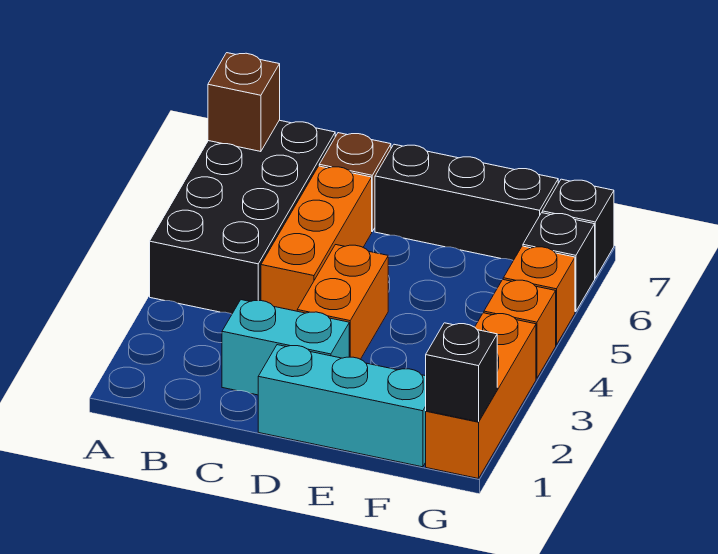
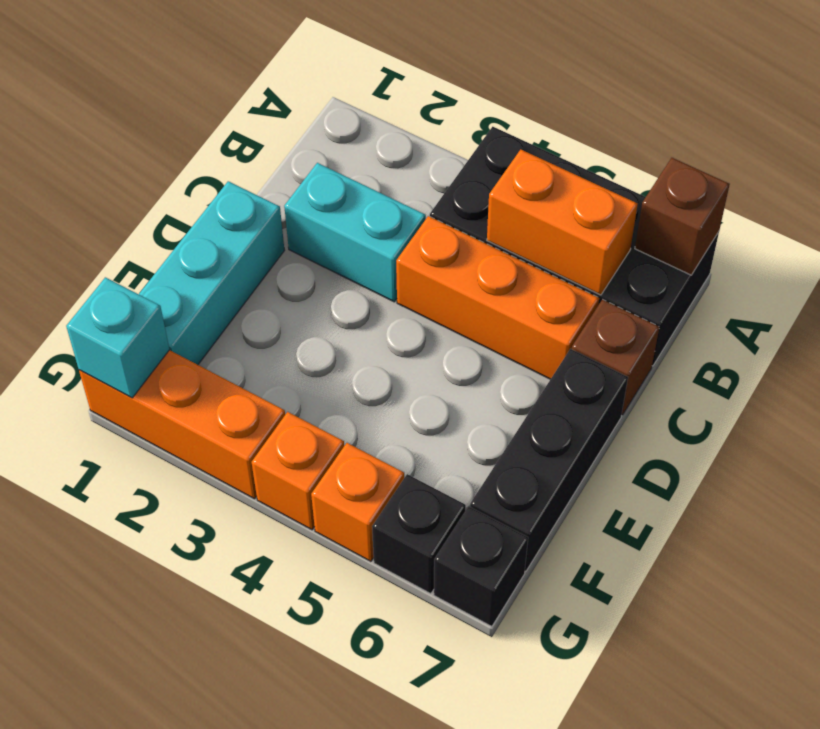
cyan 1x2 brick [222,300,349,395] -> cyan 1x2 brick turned to [284,163,426,302]
orange 1x2 brick [297,245,388,359] -> orange 1x2 brick moved to [487,150,638,295]
black 1x1 brick [426,323,497,422] -> cyan 1x1 brick [66,277,169,398]

